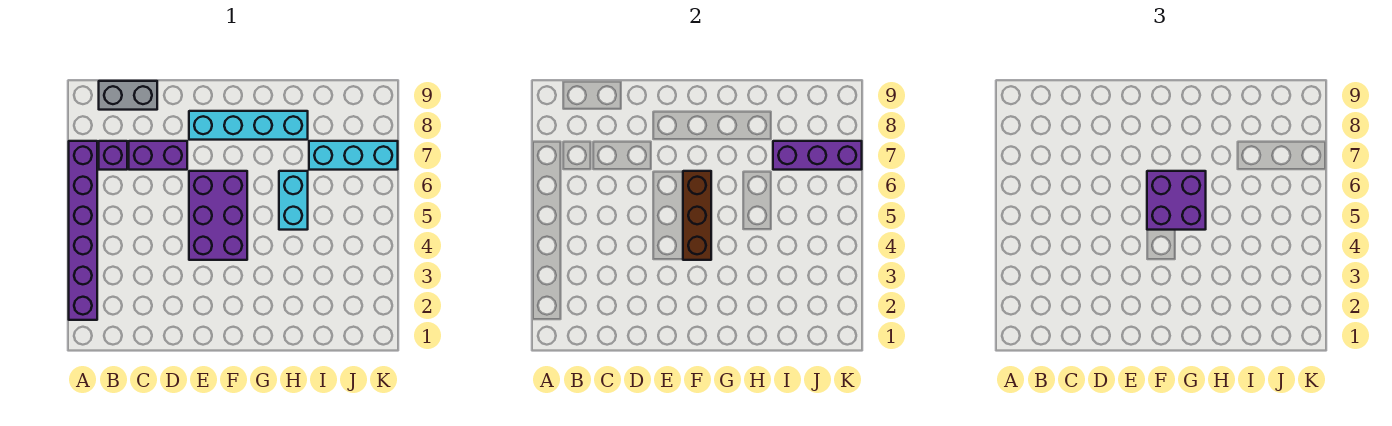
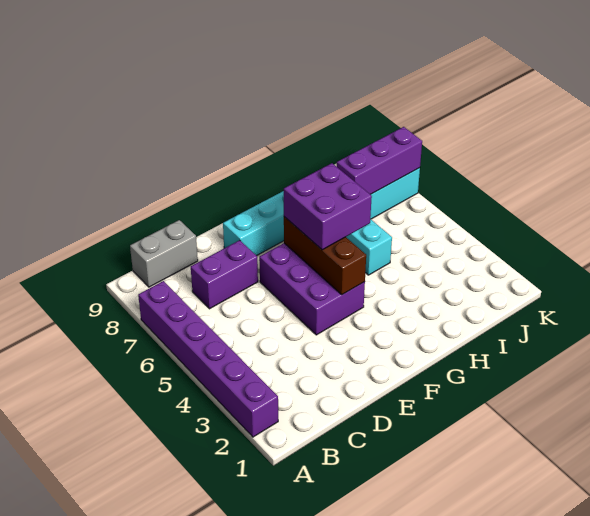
purple 1x1 brick [99,141,127,170] -> none

